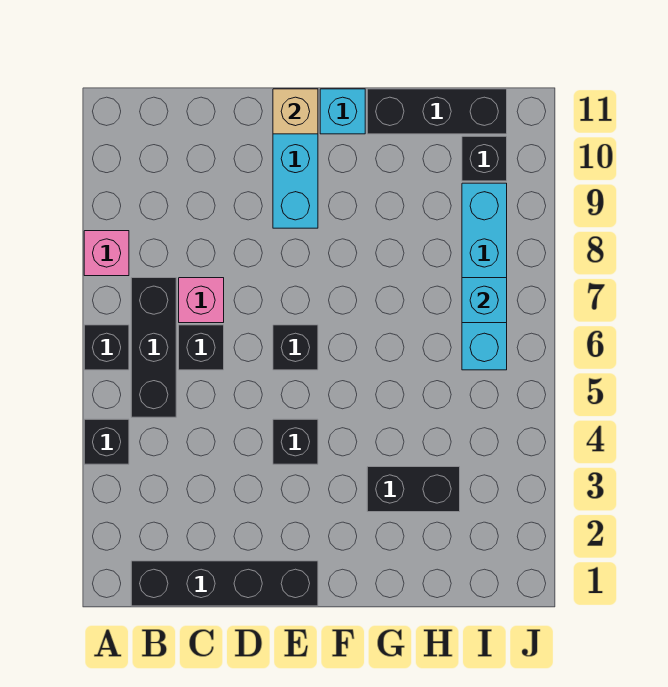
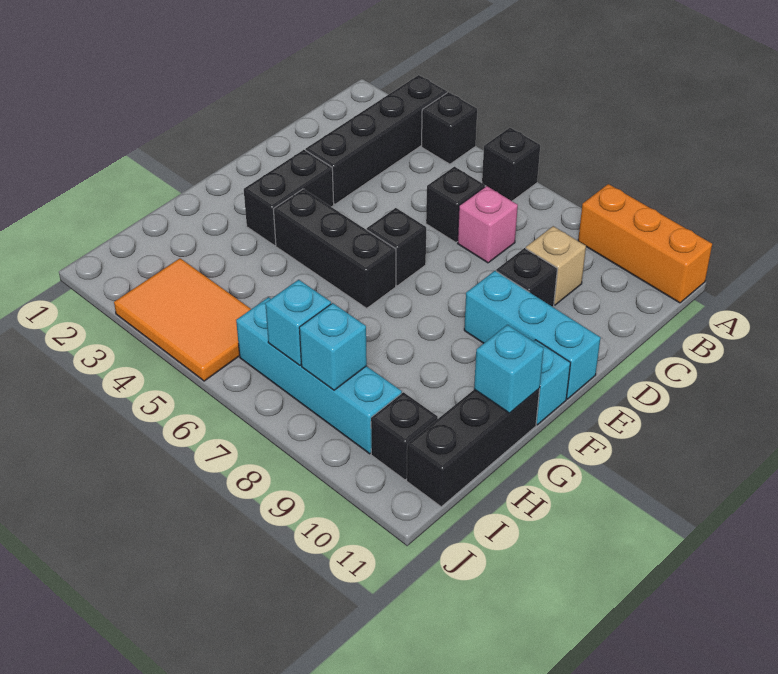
pink 1x1 brick [84,231,129,276] -> none
none -> orange 1x3 brick [578,184,712,303]
black 1x4 brick [131,561,318,606] -> black 1x4 brick moved to [305,75,447,204]
black 1x3 brick [131,278,176,417] -> black 1x3 brick moved to [273,189,396,308]
black 1x1 brick [273,419,318,464] -> black 1x1 brick moved to [496,248,557,307]
tan 1x1 brick [273,89,318,134] -> tan 1x1 brick moved to [526,226,586,305]
black 1x2 brick [367,467,460,512] -> black 1x2 brick moved to [244,150,334,246]
none -> cyan 1x1 brick [474,325,544,413]
none -> orange 2x3 tile [114,258,251,381]
none -> cyan 1x1 brick [299,303,367,390]

